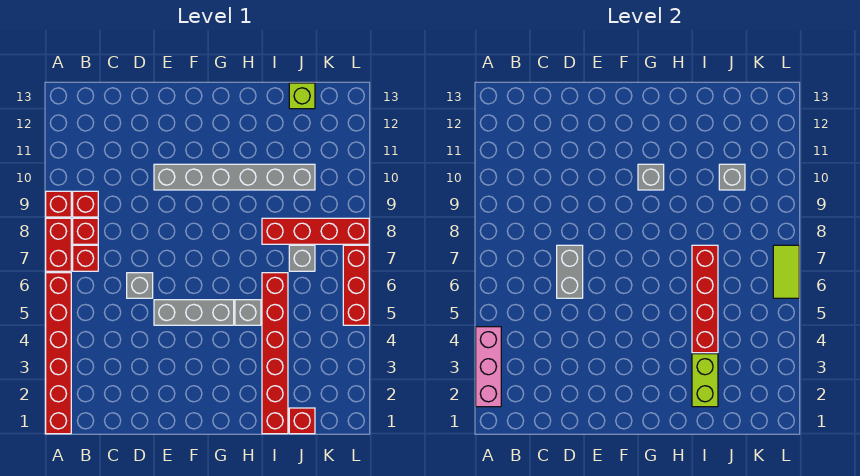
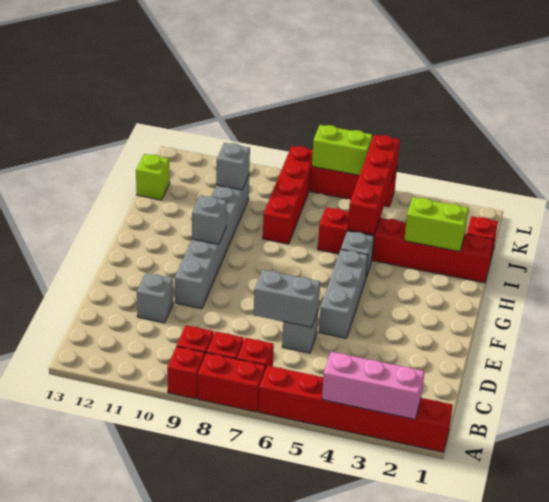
red 1x4 brick [692,245,718,353] -> red 1x4 brick turned to [348,135,400,235]
grey 1x1 brick [289,245,315,271] -> grey 1x1 brick moved to [137,273,173,323]
lime 1x2 tile [773,245,799,298] -> lime 1x2 brick [312,125,372,175]

